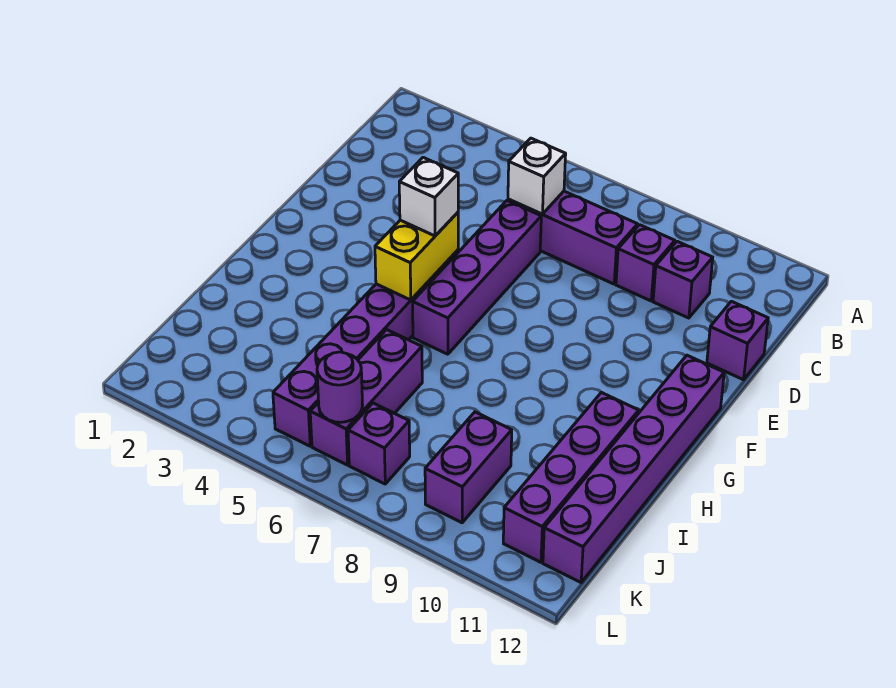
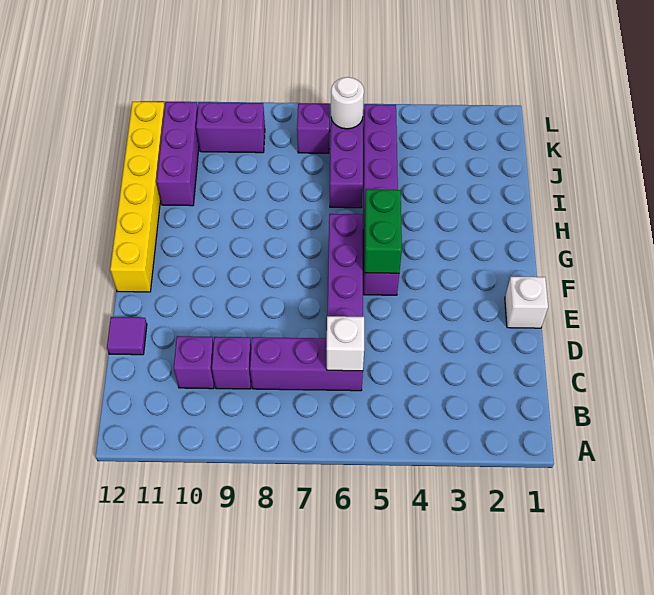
purple 1x1 brick [707,301,768,380] -> purple 1x1 tile [107,317,147,355]
yellow 1x2 brick [375,212,458,300] -> green 1x2 brick [365,189,402,273]
white 1x1 brick [399,157,458,236] -> white 1x1 brick moved to [505,277,548,328]
purple 1x6 brick [543,355,724,582] -> yellow 1x6 brick [110,102,165,292]
purple 1x4 brick [503,392,639,562] -> purple 1x3 brick [156,102,199,206]
purple 1x2 brick [425,412,512,523] -> purple 1x2 brick turned to [196,102,265,153]
purple 1x1 round brick [317,352,363,422] -> white 1x1 round brick [331,77,364,129]

